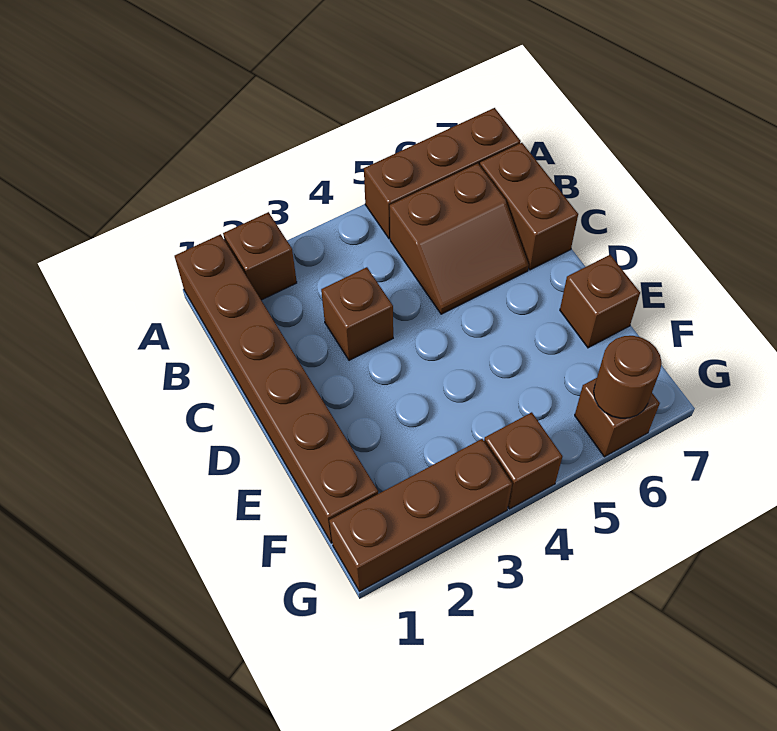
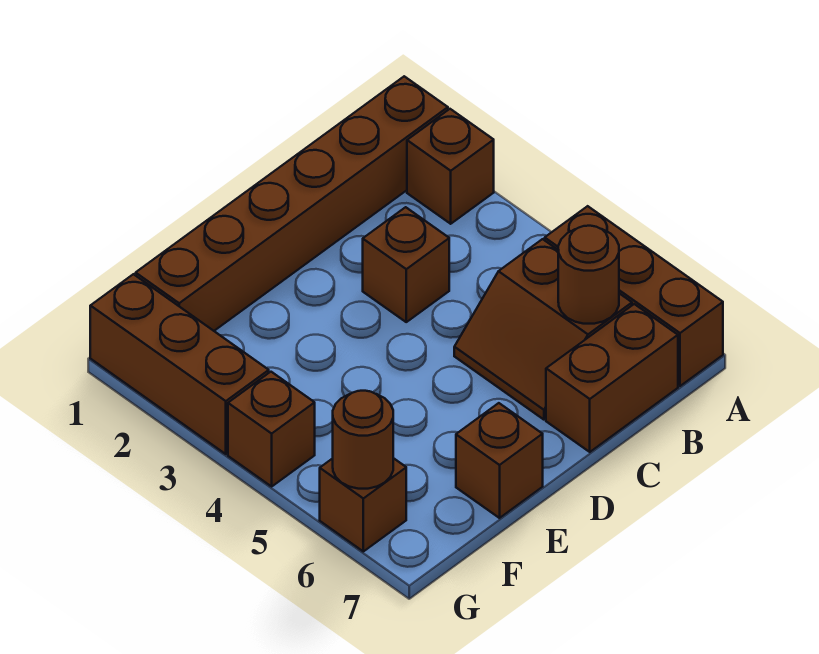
none -> brown 1x1 round brick [558,226,619,324]

